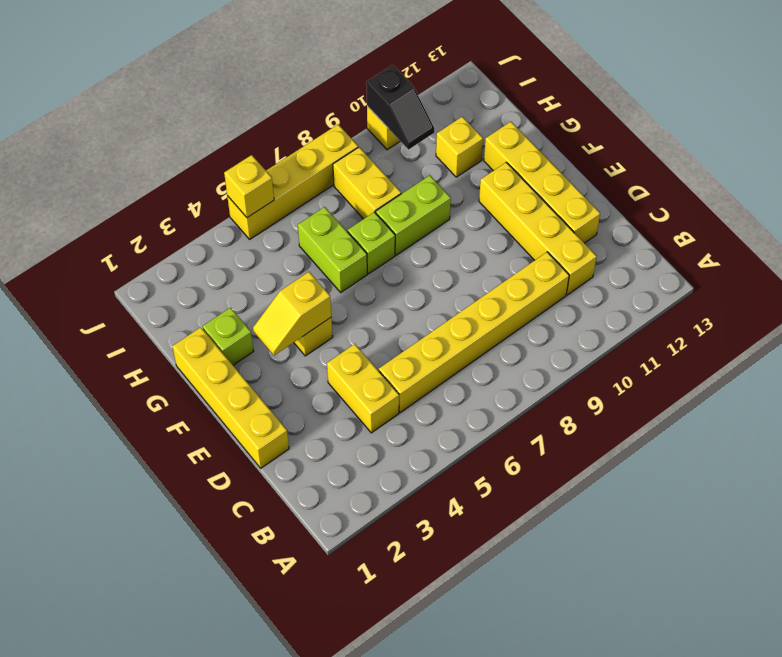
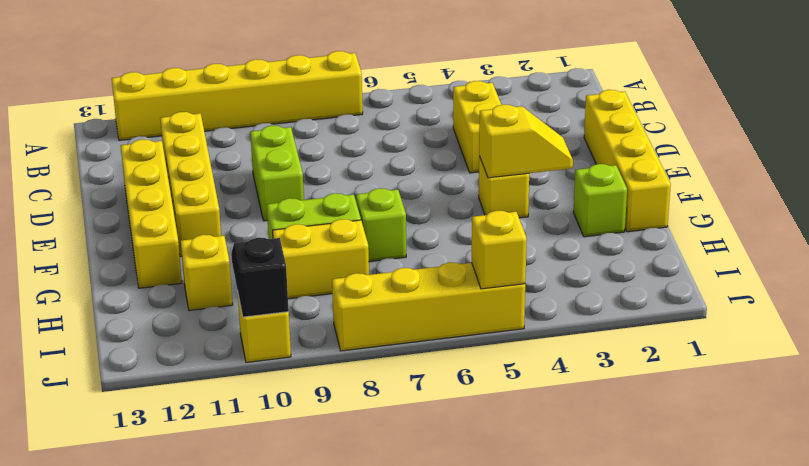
yellow 1x6 brick [379,252,569,412] -> yellow 1x6 brick moved to [112,51,363,140]
lime 1x2 brick [298,207,367,292] -> lime 1x2 brick moved to [250,126,304,221]
yellow 1x2 brick [333,147,401,219] -> yellow 1x2 brick turned to [273,219,369,299]

